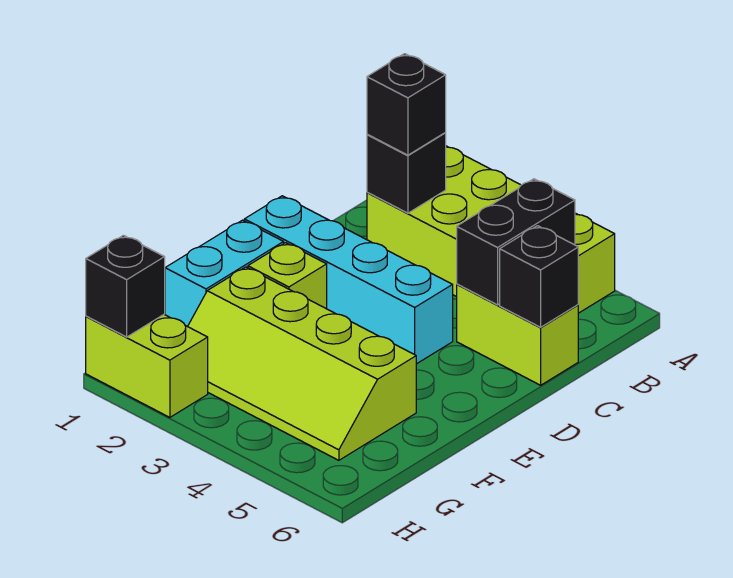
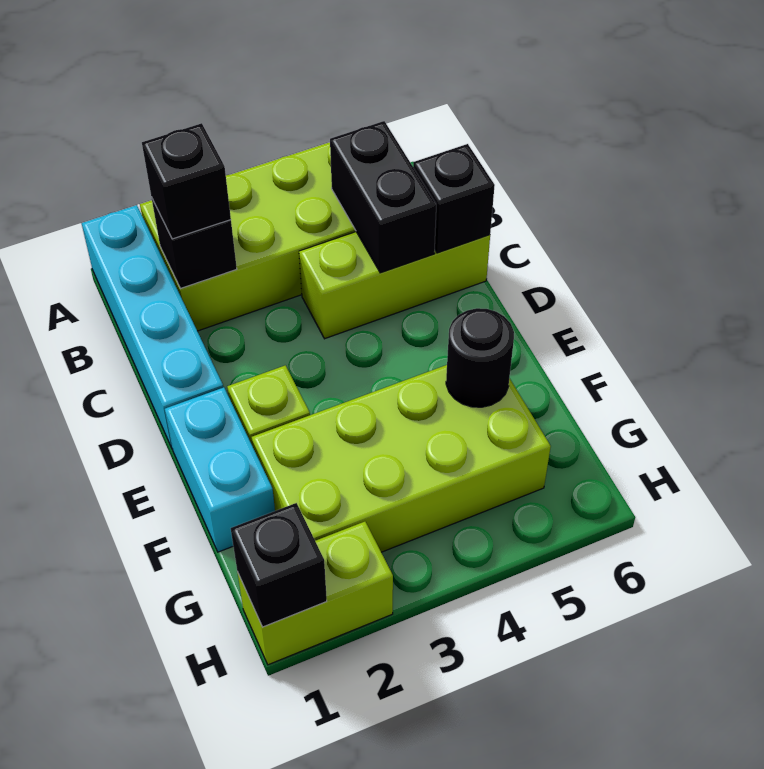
lime 1x2 brick [457,284,578,385] -> lime 1x3 brick [299,232,490,339]
cyan 1x4 brick [244,196,453,364] -> cyan 1x4 brick turned to [81,205,223,448]
lime 2x4 slope [188,267,416,460] -> lime 2x4 brick [252,365,551,552]
none -> black 1x1 round brick [446,308,514,407]

